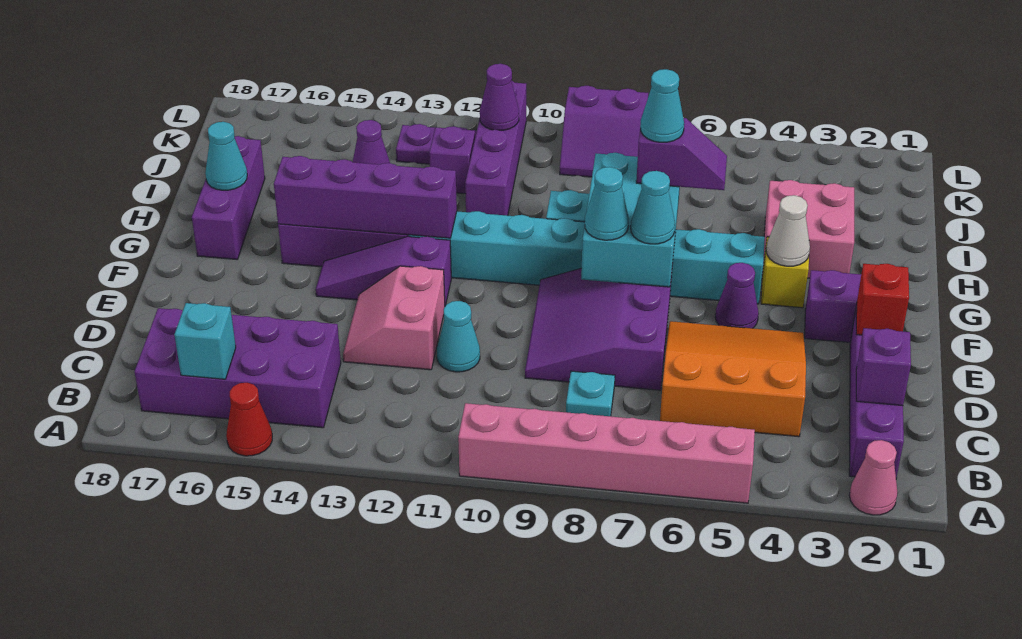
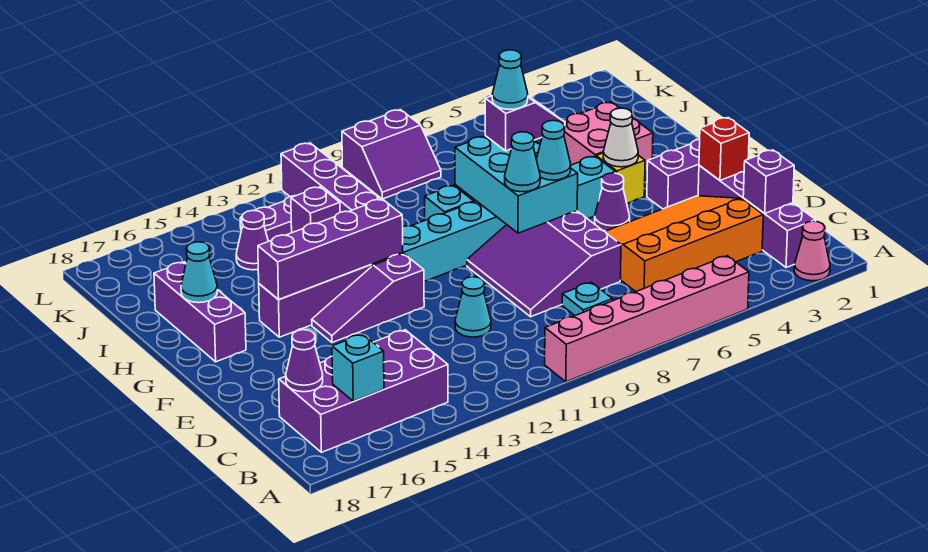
red 1x1 cone [226,383,272,456] -> none
orange 3x3 slope [660,321,806,437] -> orange 3x4 slope [605,196,763,292]
pink 2x2 slope [343,266,445,370] -> none
purple 1x1 cone [480,64,519,130] -> purple 1x1 cone moved to [286,330,323,392]

